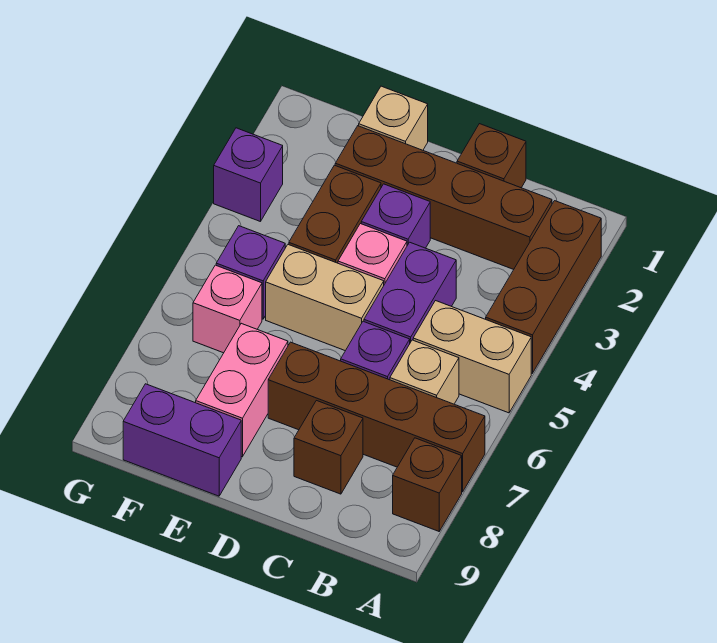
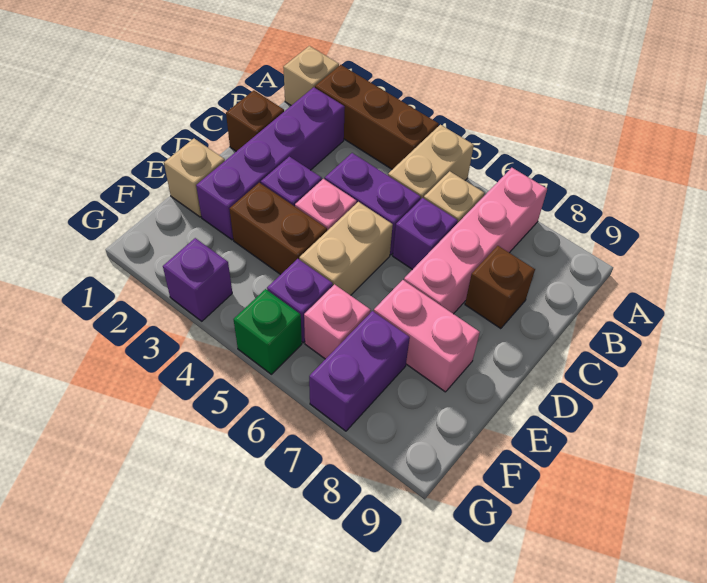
none -> tan 1x1 brick [283,46,339,106]
brown 1x4 brick [268,342,485,492] -> pink 1x4 brick [404,168,547,314]
brown 1x1 brick [393,438,462,531] -> none
brown 1x4 brick [335,126,552,269] -> purple 1x4 brick [196,87,345,240]
purple 1x2 brick [123,384,241,496] -> purple 1x2 brick moved to [309,311,410,431]
none -> green 1x1 brick [234,289,302,374]

